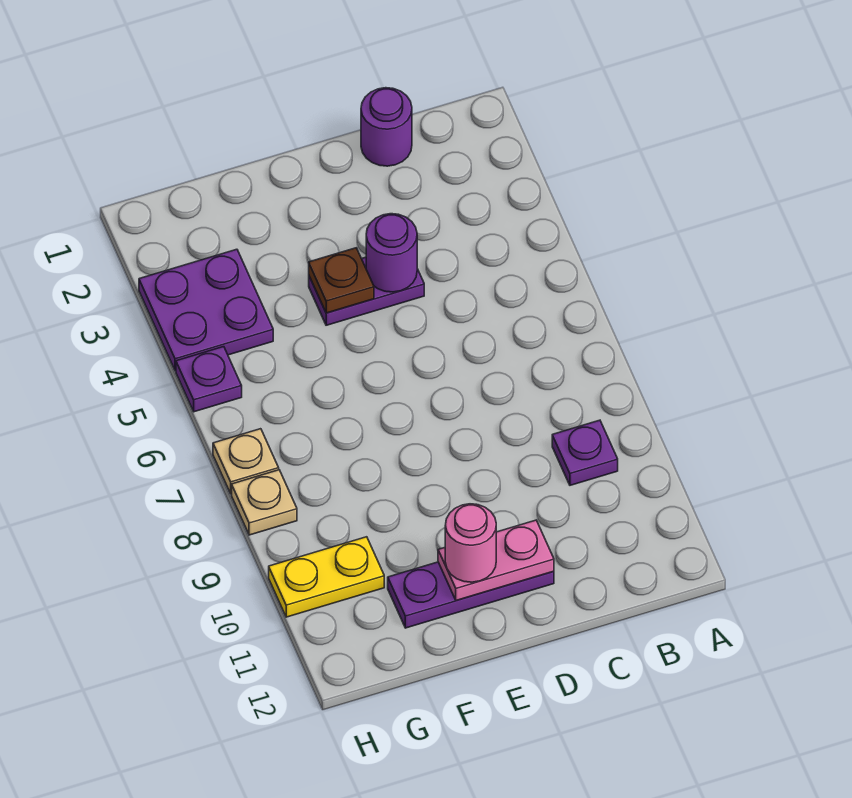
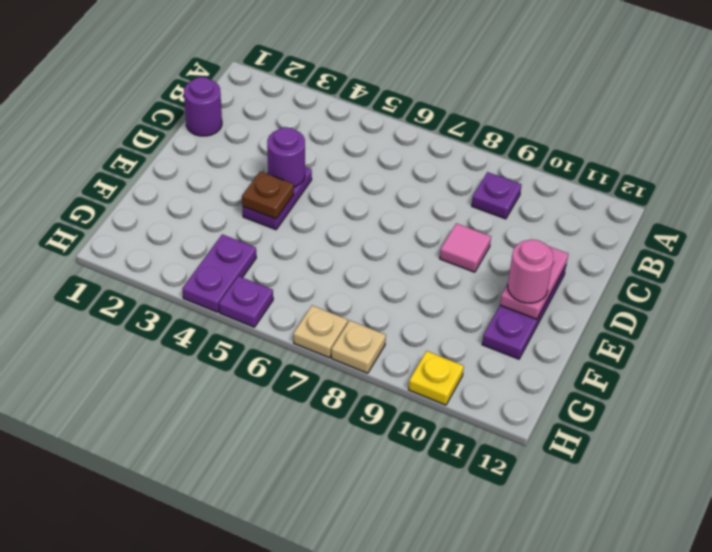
none -> pink 1x1 tile [440,223,491,272]
purple 2x2 plate [139,249,273,371] -> purple 1x2 plate [182,234,256,312]
yellow 1x2 plate [269,537,384,617] -> yellow 1x1 plate [409,351,464,405]

